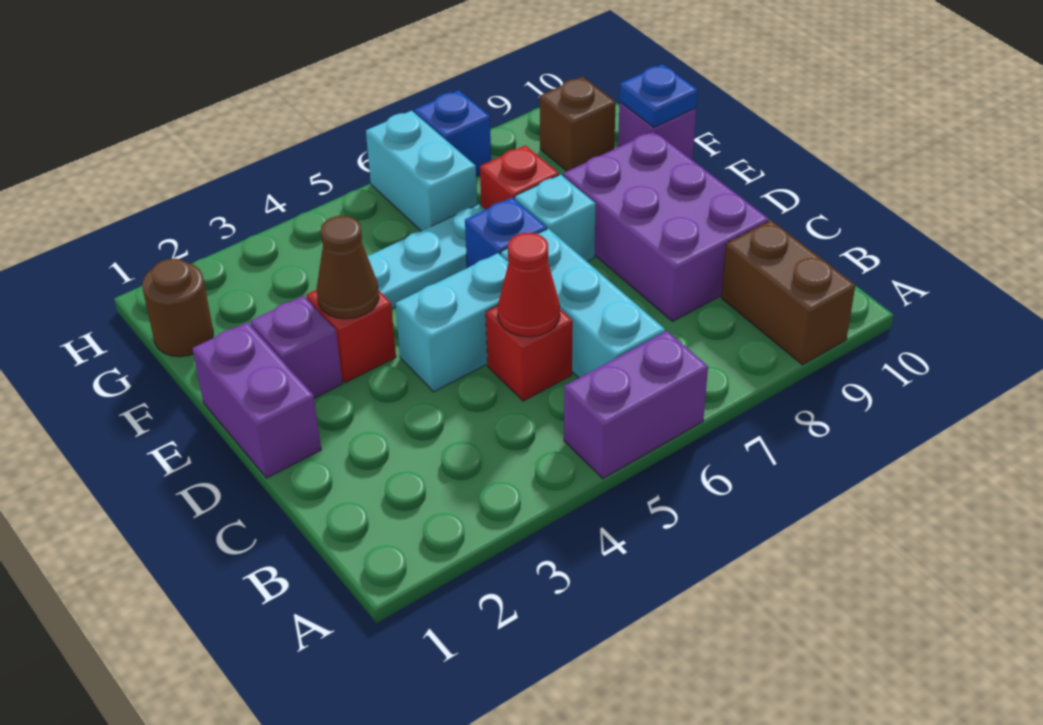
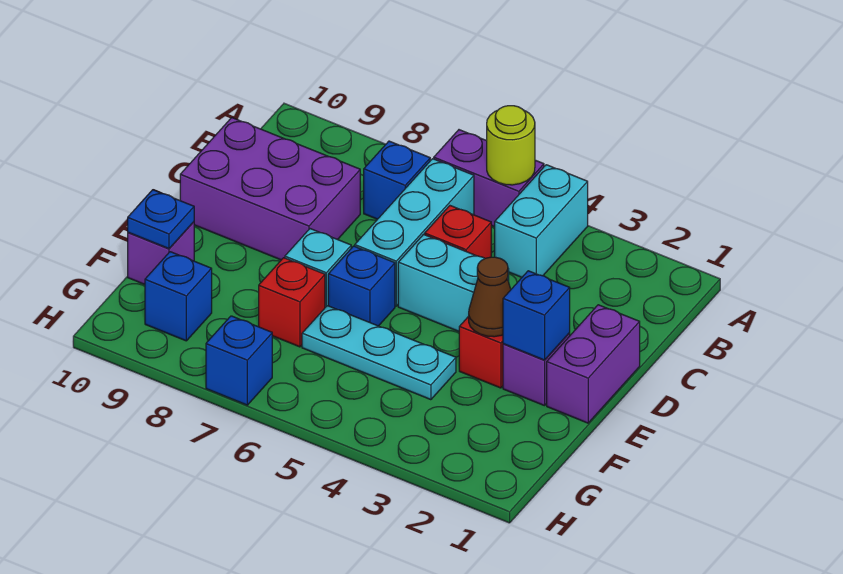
none -> lime 1x1 round brick [487,106,535,185]
brown 1x2 brick [721,220,855,365] -> none
none -> blue 1x1 brick [364,141,430,219]
red 1x1 cone [498,233,560,337] -> none
purple 2x3 brick [563,131,769,321] -> purple 2x3 brick turned to [180,118,360,260]
none -> blue 1x1 brick [503,271,570,360]
brown 1x1 round brick [142,259,213,357] -> none
cyan 1x2 brick [366,111,477,231] -> cyan 1x2 brick moved to [495,165,588,277]
brown 1x1 brick [540,77,616,171] -> blue 1x1 brick [145,252,212,341]

